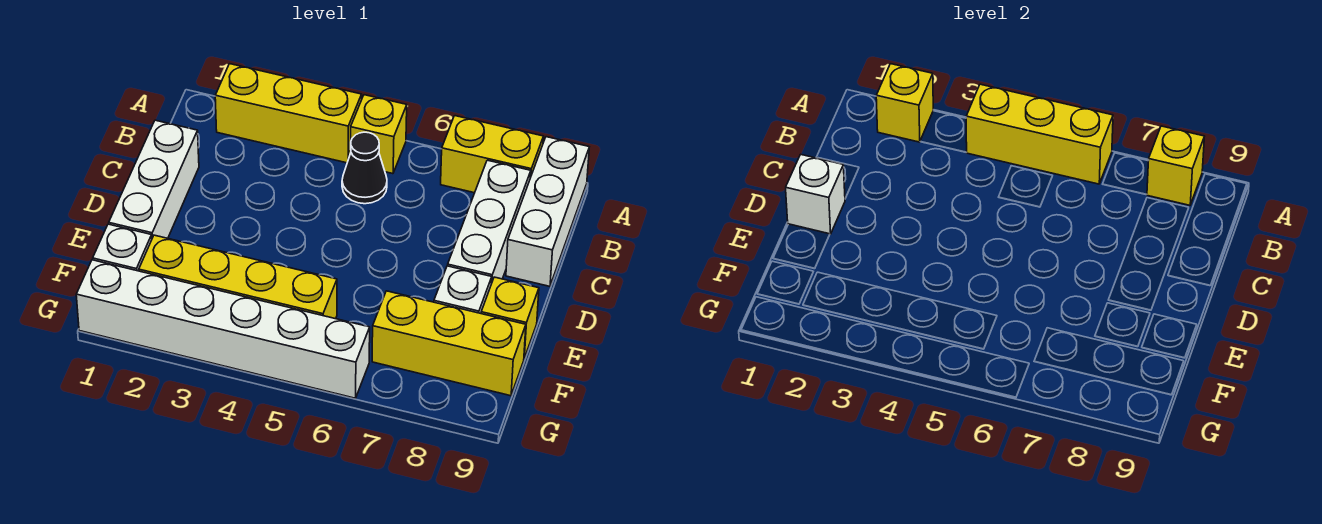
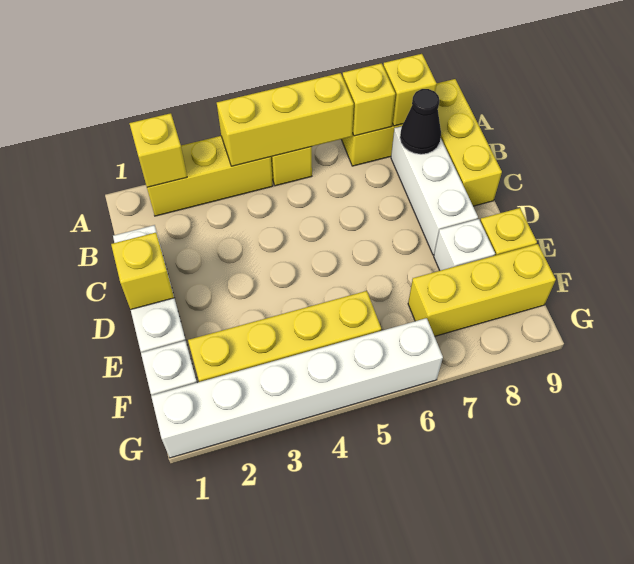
none -> yellow 1x1 brick [343,63,395,136]
white 1x3 brick [506,137,589,286] -> yellow 1x3 brick [435,79,502,206]
black 1x1 cone [342,132,387,204] -> black 1x1 cone moved to [400,89,441,154]
white 1x1 brick [786,154,845,234] -> yellow 1x1 brick [111,233,174,310]

